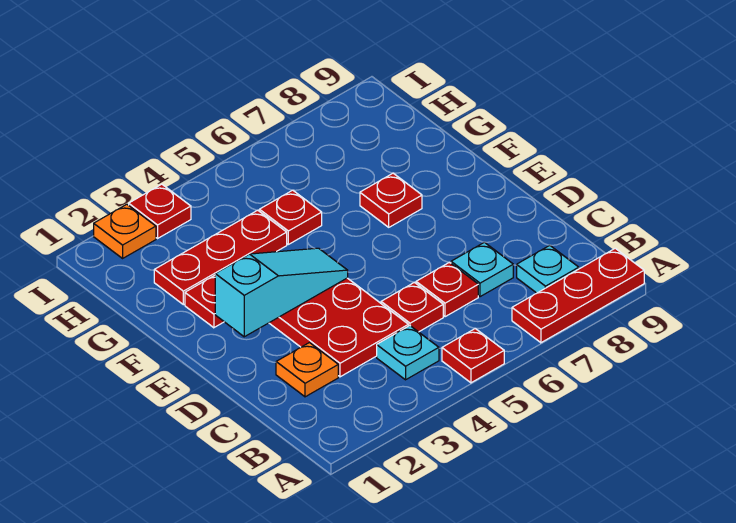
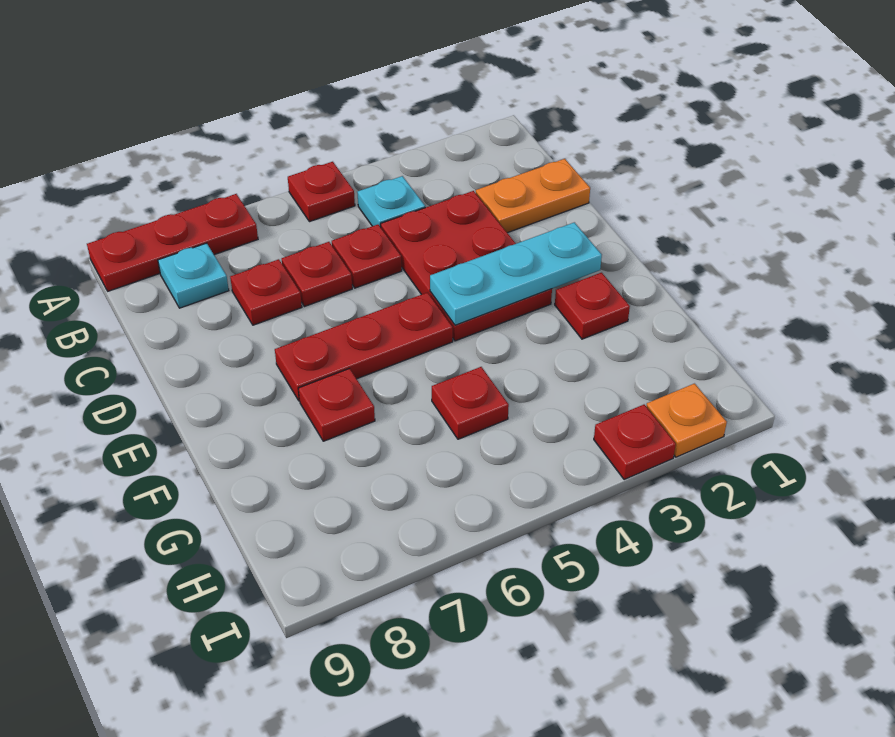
orange 1x1 plate [276,343,338,397] -> orange 1x2 plate [476,159,590,233]
cyan 1x1 plate [451,242,513,297] -> red 1x1 plate [230,259,302,325]
cyan 1x3 slope [215,248,348,337] -> cyan 1x3 plate [430,222,602,325]
red 1x3 plate [154,210,287,305] -> red 1x3 plate moved to [275,293,453,401]

